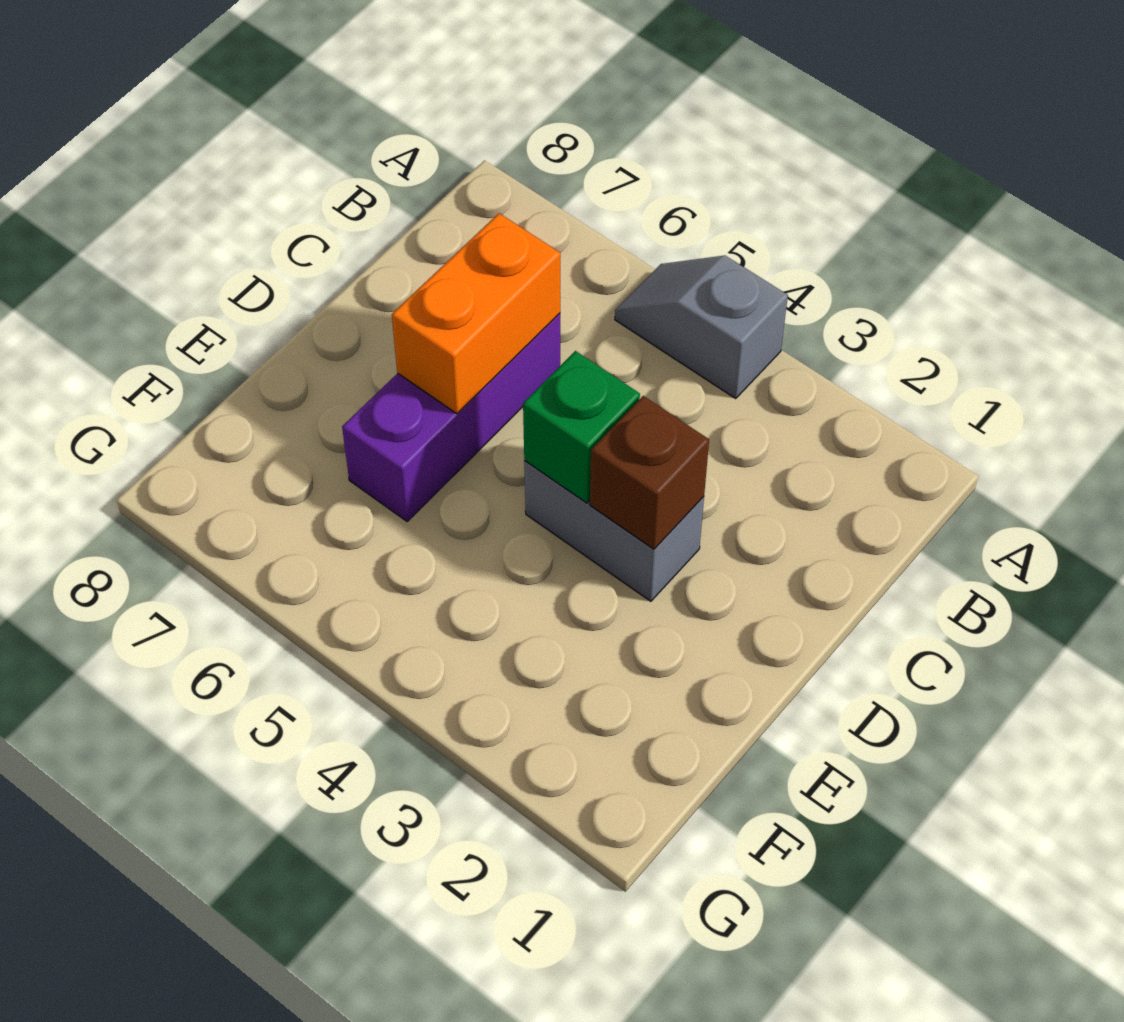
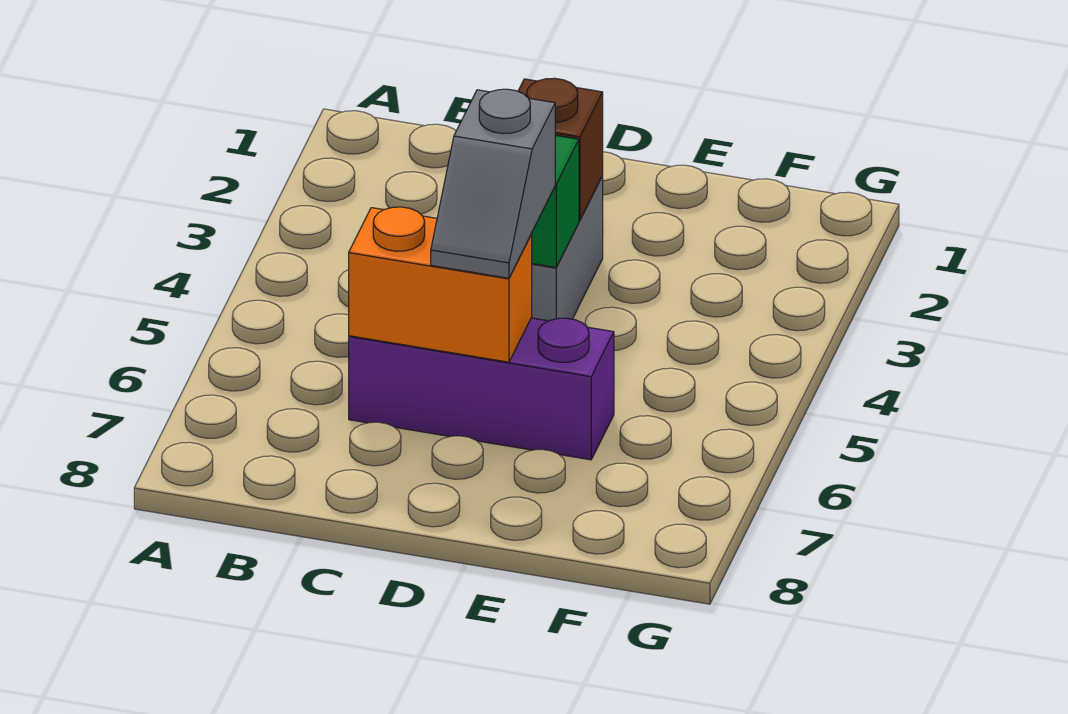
grey 1x2 slope [615,255,788,398] -> grey 1x2 slope moved to [431,89,555,278]

